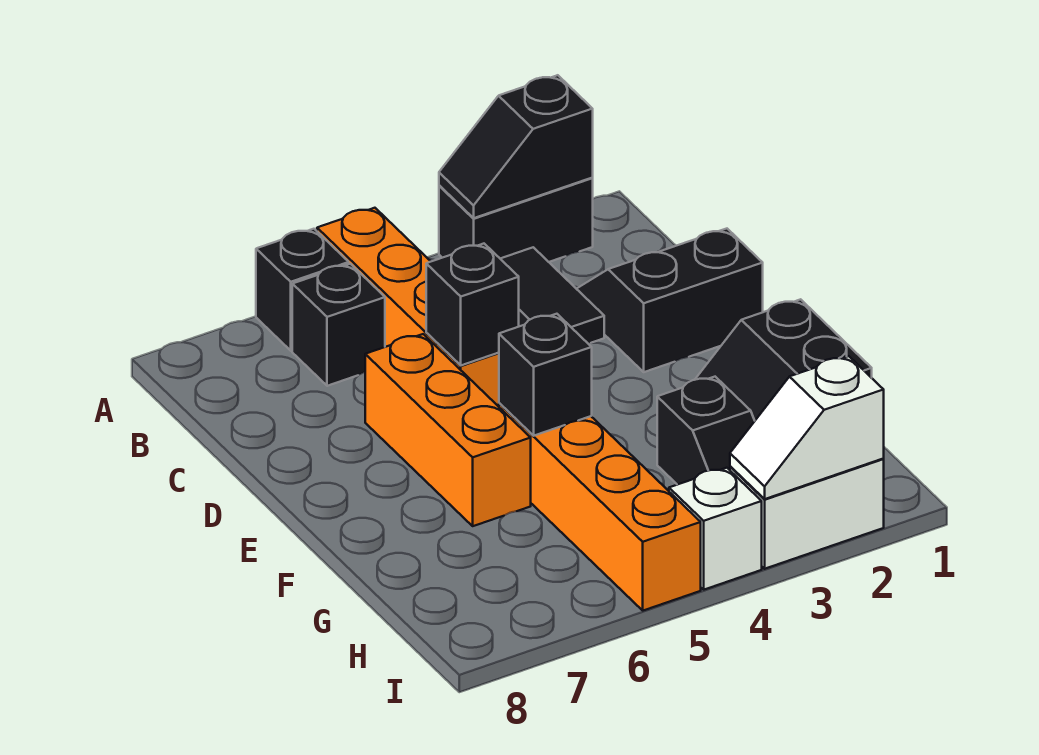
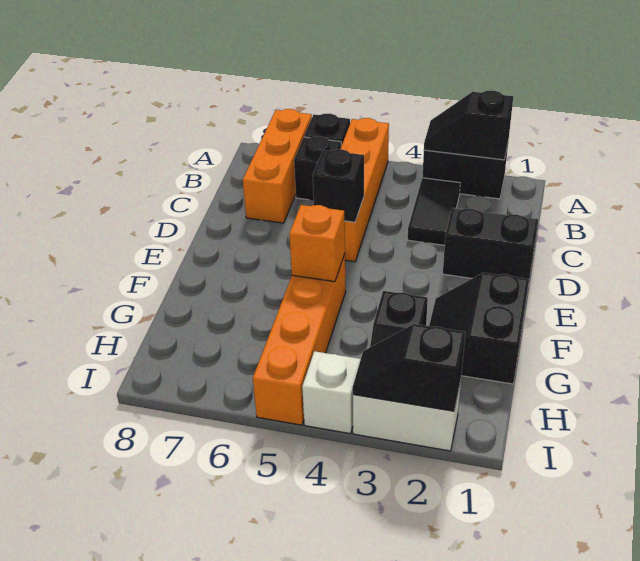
orange 1x3 brick [365,334,531,526] -> orange 1x3 brick moved to [243,109,312,223]
black 1x1 brick [499,314,592,436] -> orange 1x1 brick [289,205,345,282]
white 1x2 slope [730,356,884,499] -> black 1x2 slope [353,324,465,411]

